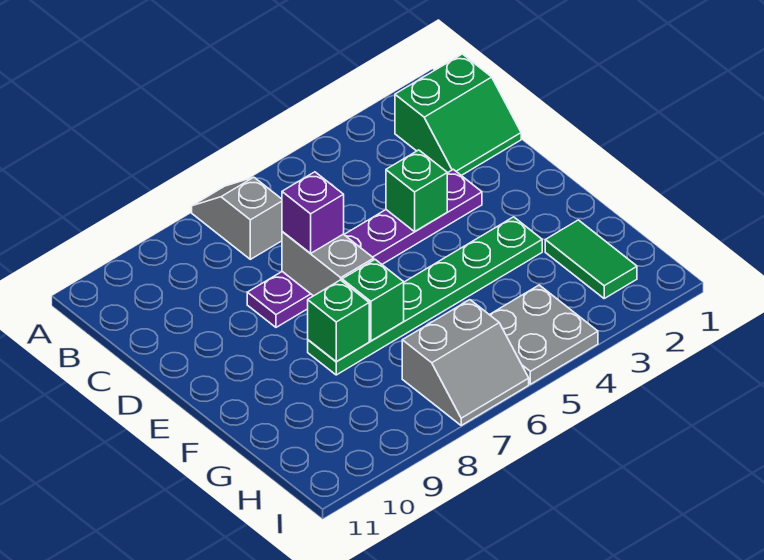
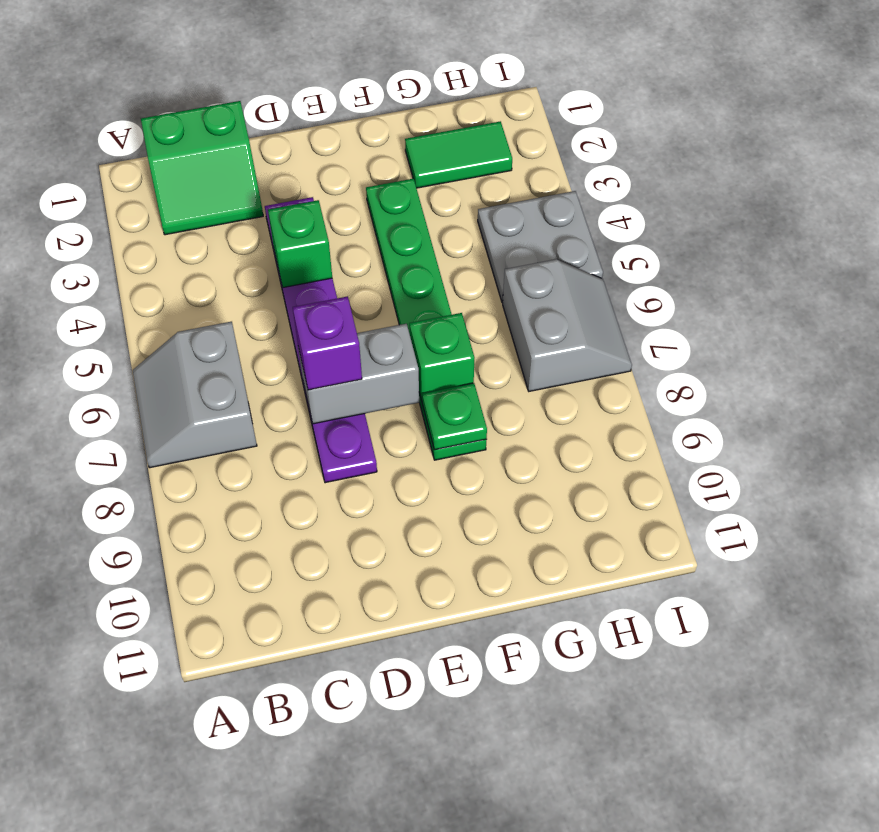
grey 1x2 slope [192,177,282,259] -> grey 2x2 slope [133,322,257,468]
green 2x2 slope [395,54,521,175] -> green 2x2 slope turned to [141,101,263,235]
green 1x1 brick [308,280,369,361] -> green 1x1 plate [422,383,487,450]

